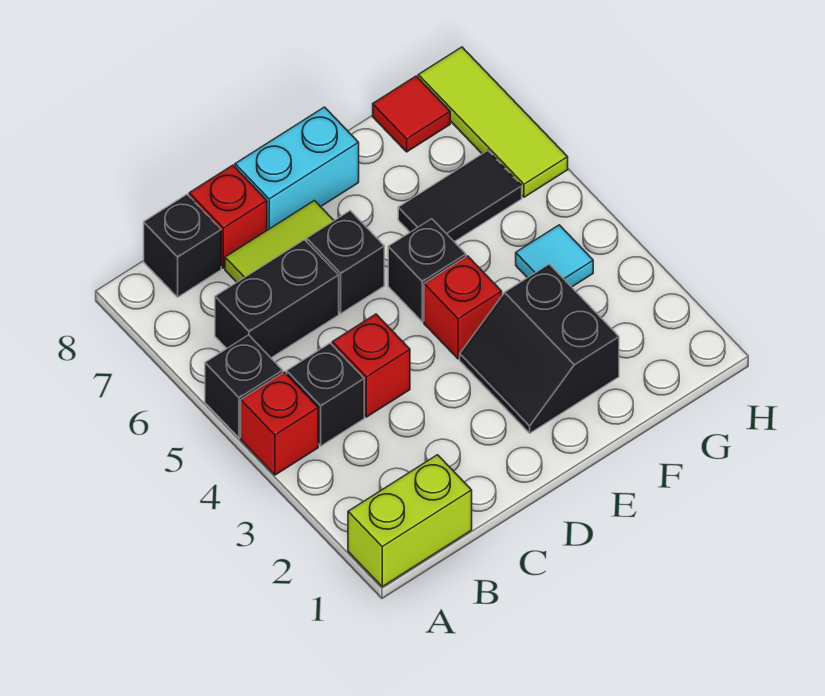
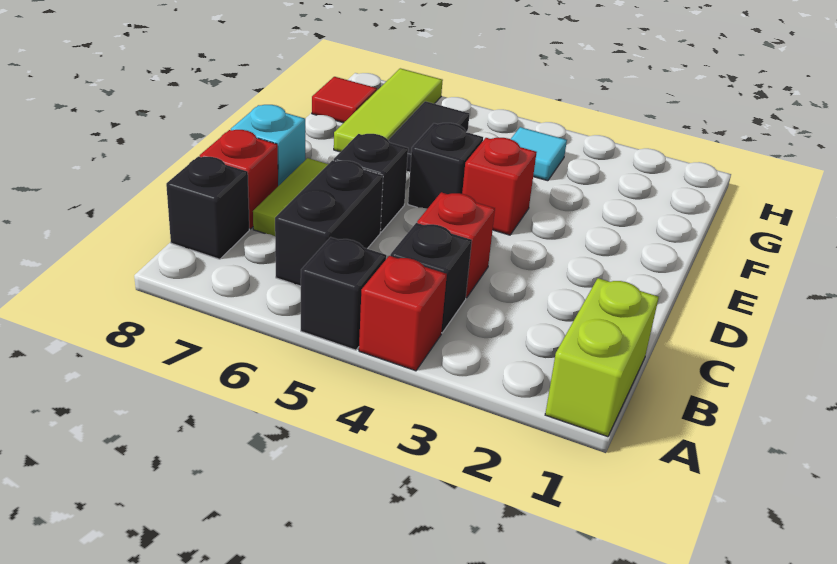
cyan 1x2 brick [235,107,359,230] -> cyan 1x1 brick [231,105,305,186]
black 2x2 slope [460,264,619,433] -> none
lime 1x3 tile [418,47,568,197] -> lime 1x3 tile turned to [334,68,443,152]

